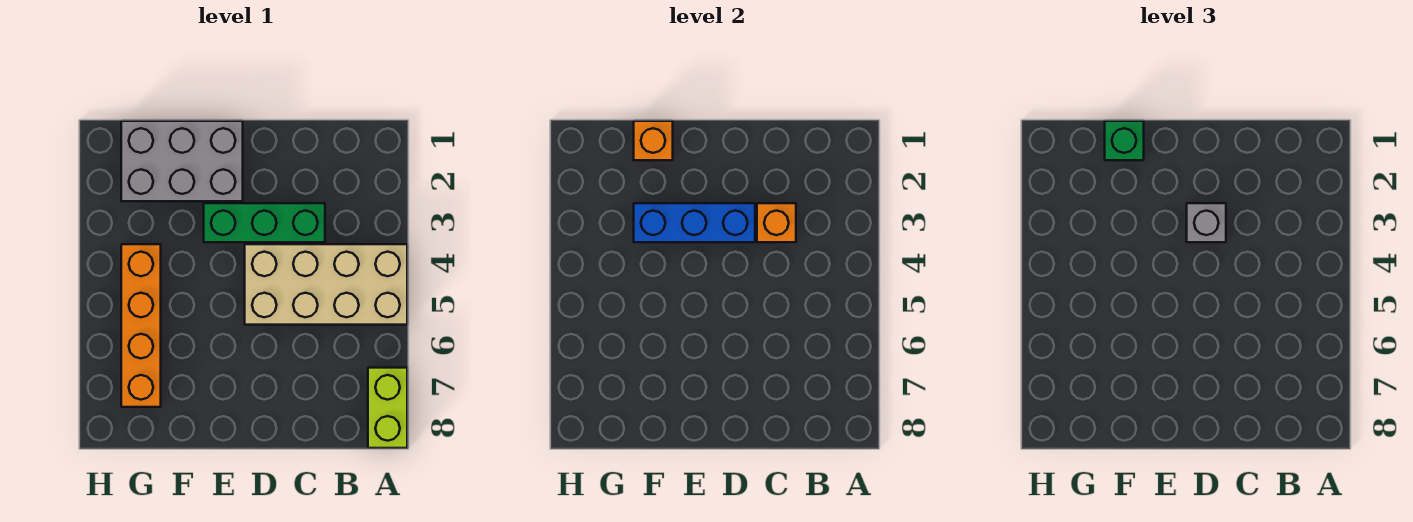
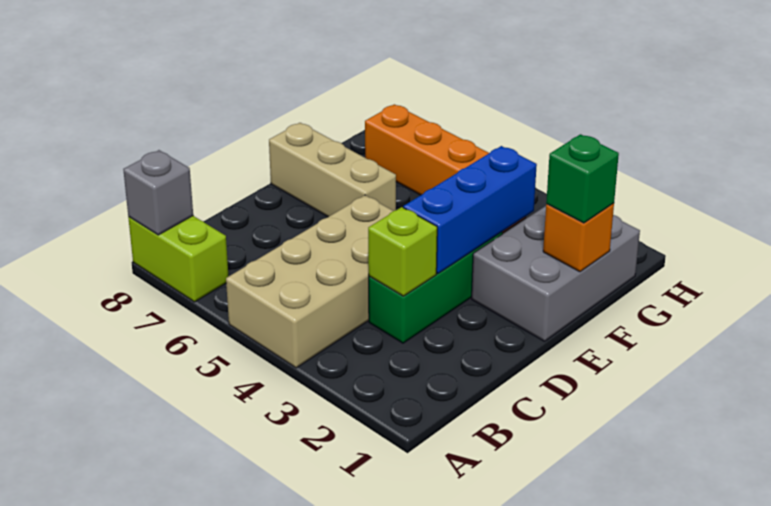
orange 1x1 brick [757,203,796,242] -> lime 1x1 brick [368,207,437,296]
grey 1x1 brick [1187,203,1226,242] -> grey 1x1 brick moved to [123,150,193,235]
none -> tan 1x3 brick [269,123,396,217]

